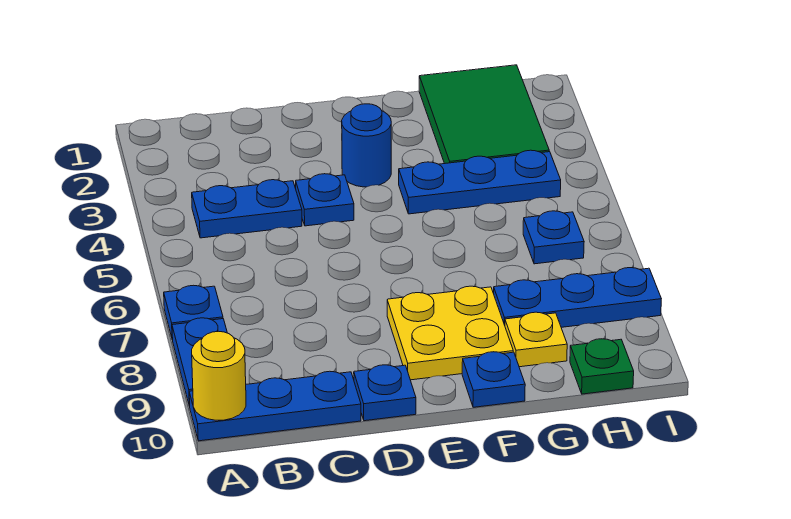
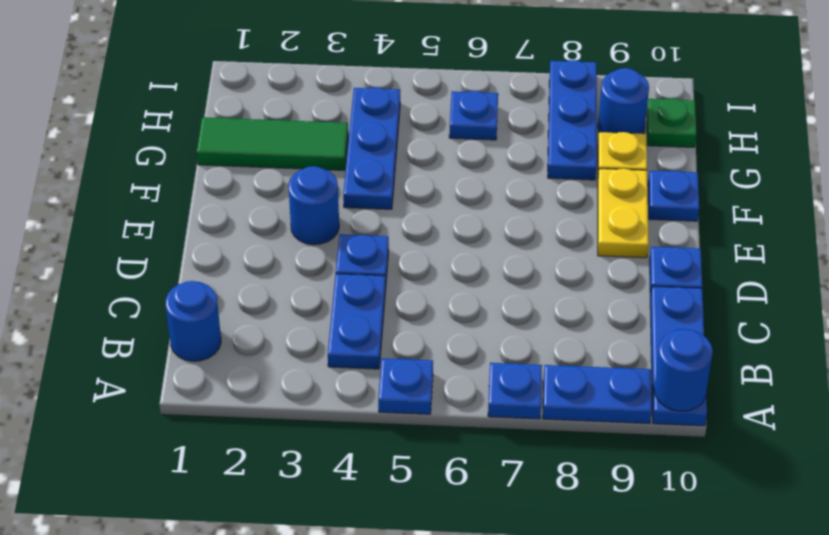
none -> blue 1x1 plate [378,358,433,414]
yellow 1x1 round brick [192,331,246,420] -> blue 1x1 round brick [654,329,713,411]
none -> blue 1x1 round brick [166,281,221,361]
yellow 2x2 plate [387,286,513,380] -> yellow 1x2 plate [598,169,649,258]
green 2x3 tile [419,65,549,164] -> green 1x3 tile [197,117,348,170]
none -> blue 1x1 round brick [598,68,649,134]

